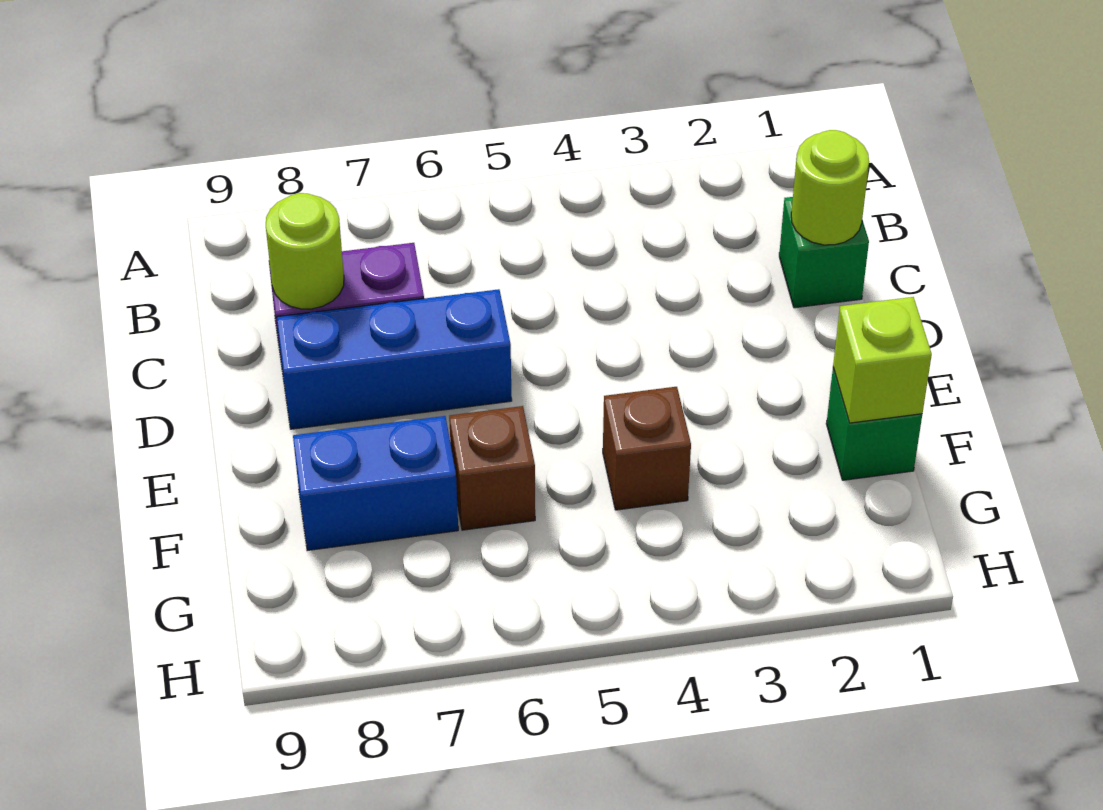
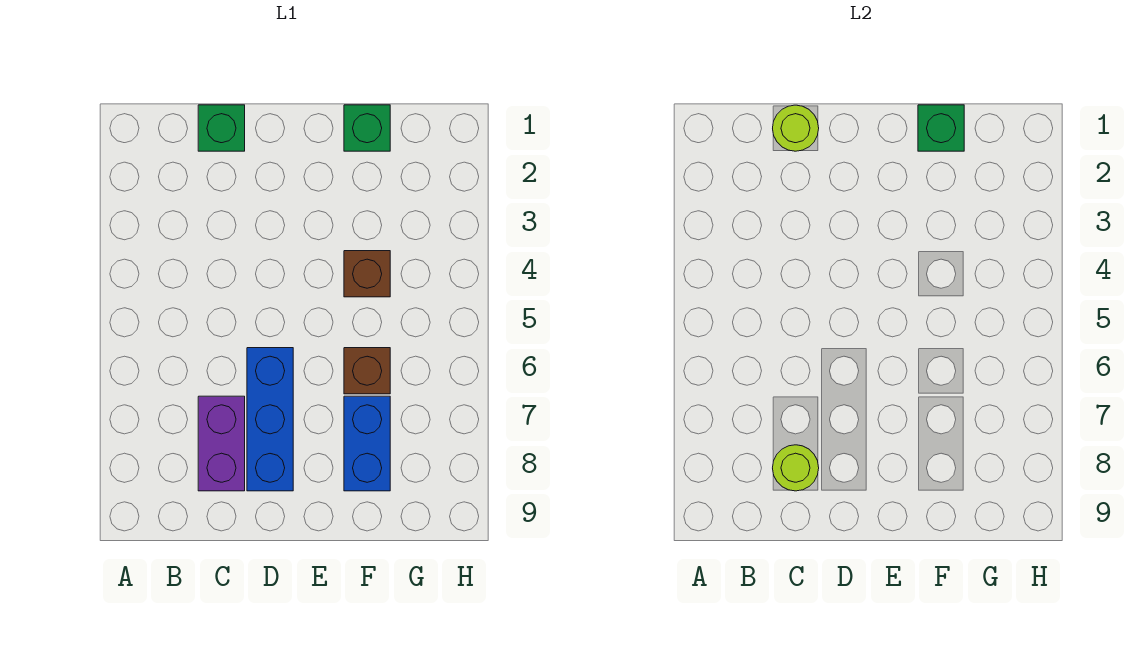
lime 1x1 brick [833,297,932,423] -> green 1x1 brick [918,105,964,151]

